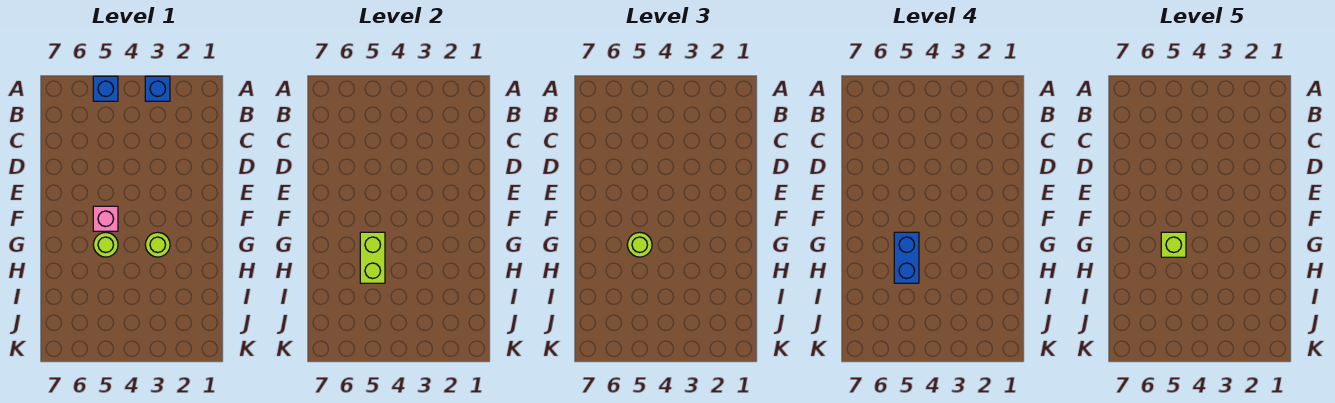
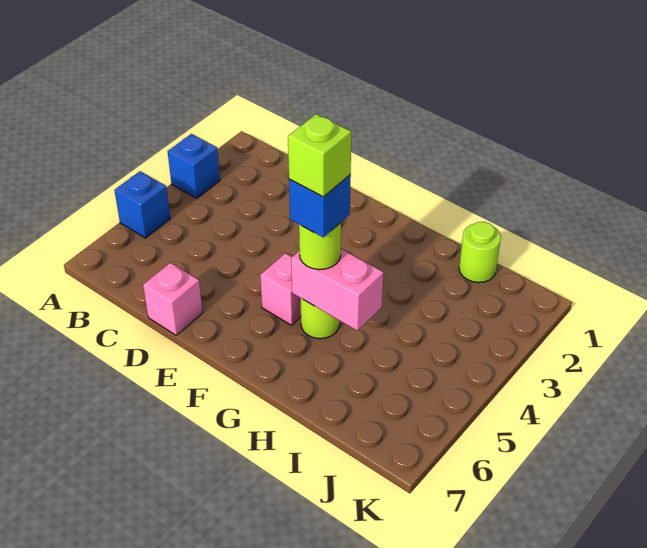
none -> pink 1x1 brick [143,263,203,335]
lime 1x1 round brick [145,232,170,257] -> lime 1x1 round brick moved to [459,222,501,283]
lime 1x2 brick [360,232,385,283] -> pink 1x2 brick [291,249,384,330]
blue 1x2 brick [894,232,919,283] -> blue 1x1 brick [289,175,351,237]

